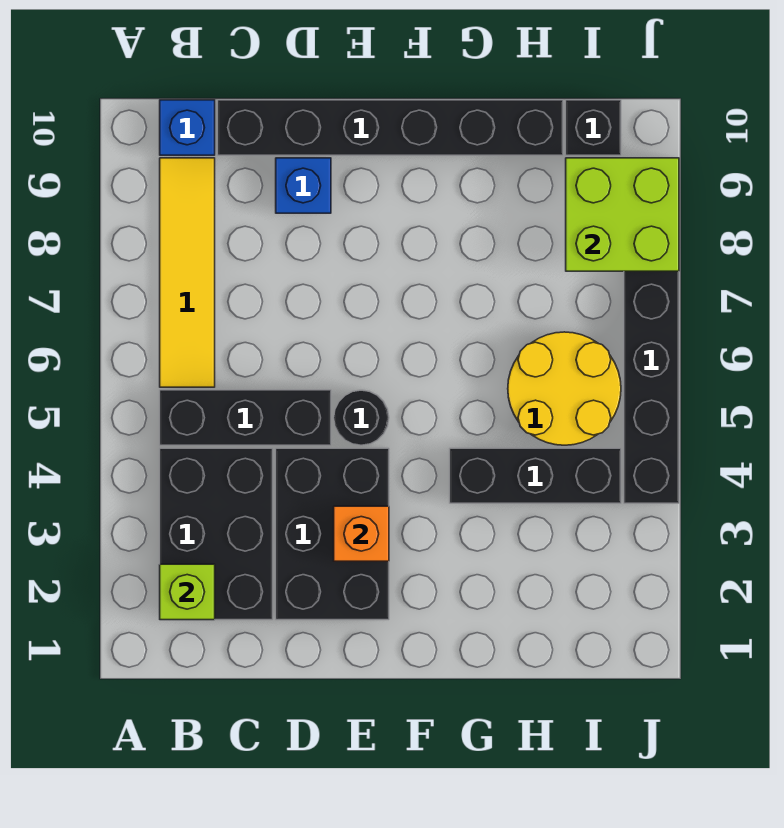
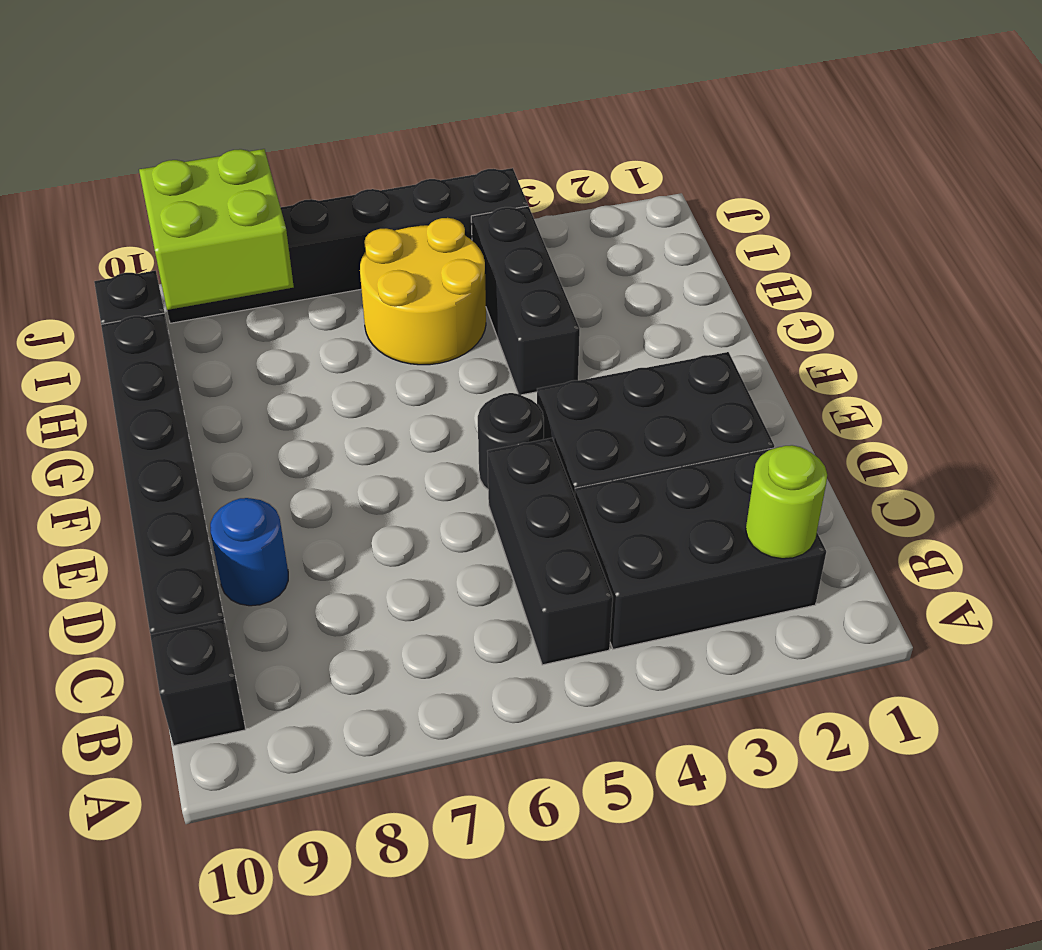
lime 1x1 brick [160,564,215,620] -> lime 1x1 round brick [746,445,827,559]
yellow 1x4 tile [160,158,215,387] -> none
blue 1x1 brick [160,100,215,155] -> black 1x1 brick [150,620,246,746]
blue 1x1 brick [276,158,331,213] -> blue 1x1 round brick [210,498,288,606]
orange 1x1 brick [334,506,389,561] -> none

